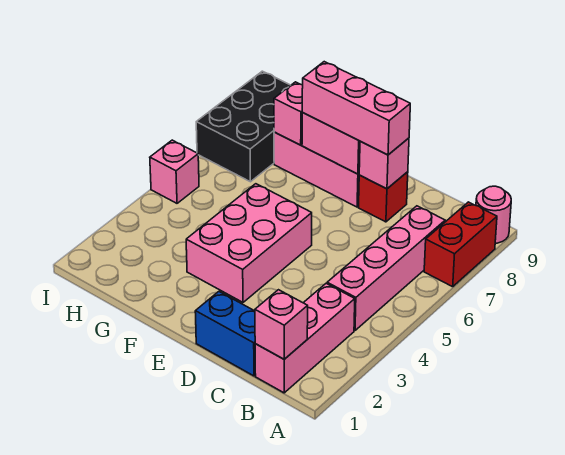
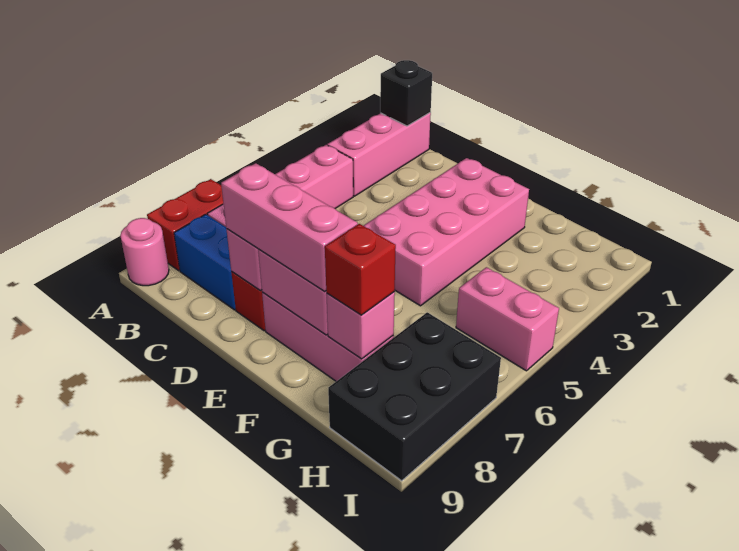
pink 1x1 brick [255,290,308,359] -> black 1x1 brick [380,60,432,126]
blue 1x2 brick [195,292,256,376] -> blue 1x2 brick moved to [174,214,236,310]
pink 2x3 brick [186,184,312,302] -> pink 2x4 brick [364,158,529,306]
none -> red 1x1 brick [325,224,396,315]
pink 1x1 brick [150,140,199,203] -> pink 1x2 brick [456,267,559,371]

